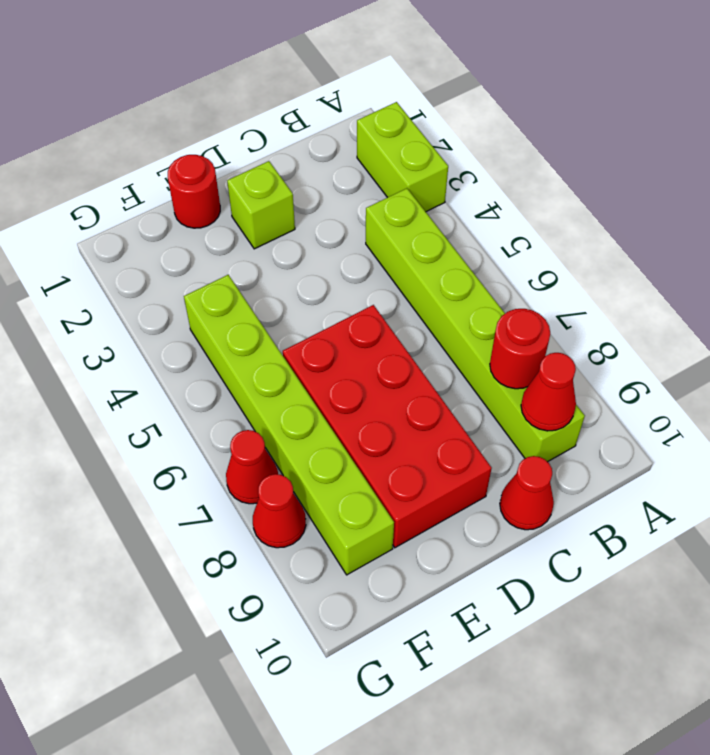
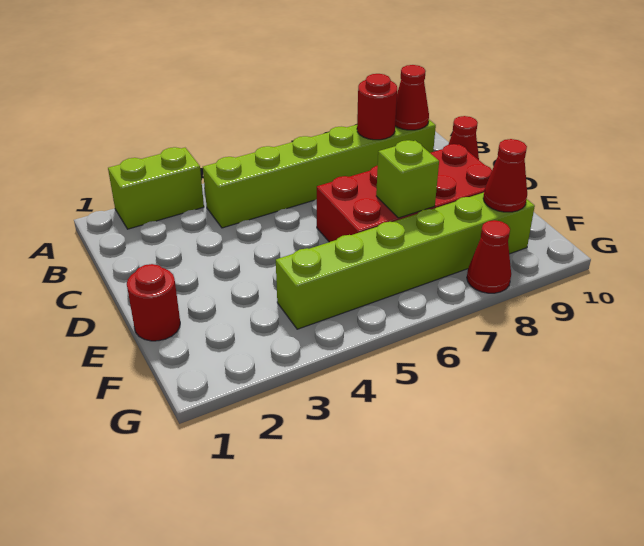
lime 1x1 brick [227,161,295,249] -> lime 1x1 brick moved to [376,140,439,218]
red 1x1 cone [226,430,278,504] -> red 1x1 cone moved to [483,139,527,212]

